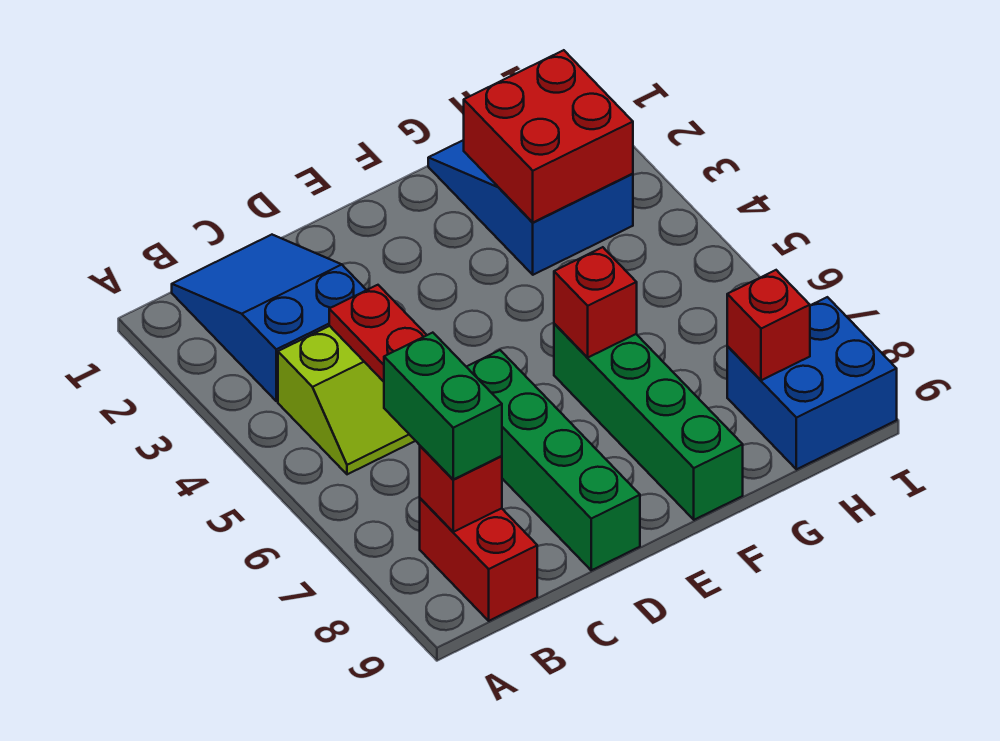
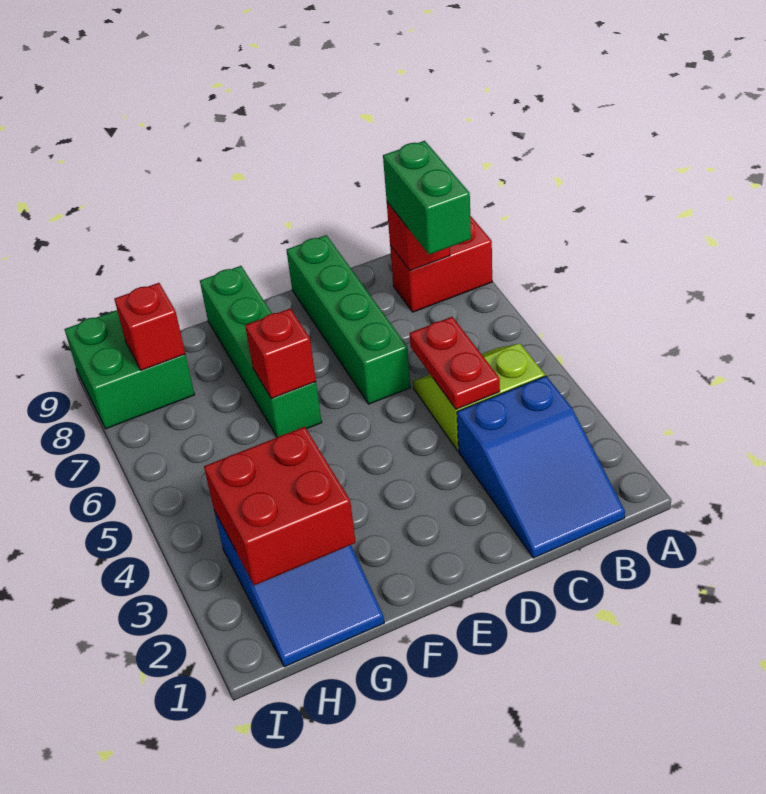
red 1x2 brick [420,498,537,621] -> red 1x2 brick turned to [390,216,492,312]
blue 2x2 brick [727,297,897,469] -> green 2x2 brick [64,310,195,429]

